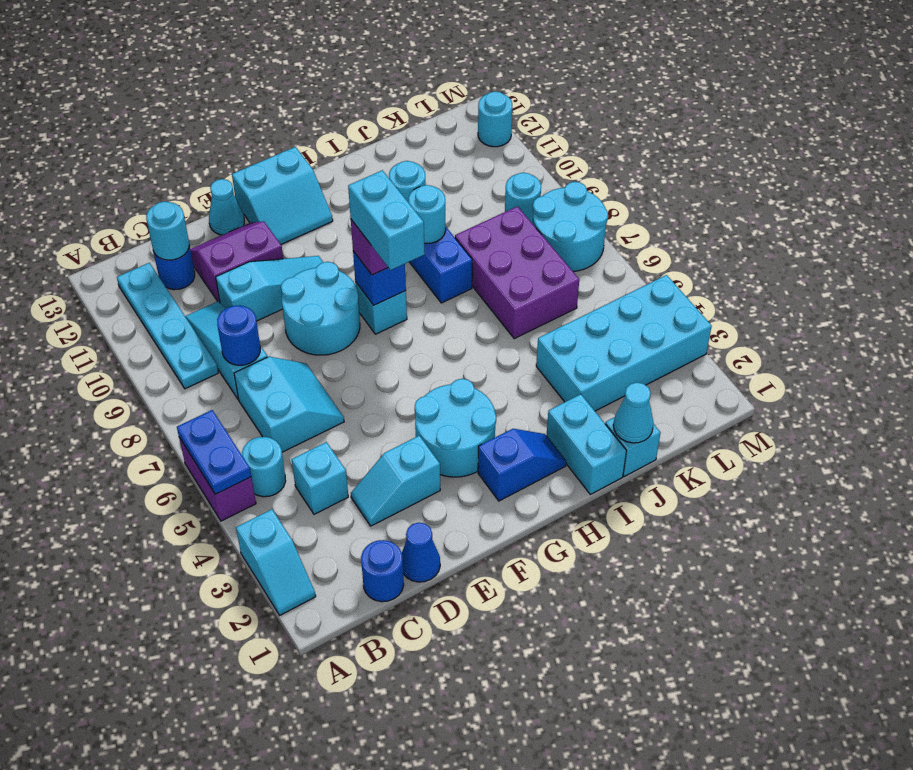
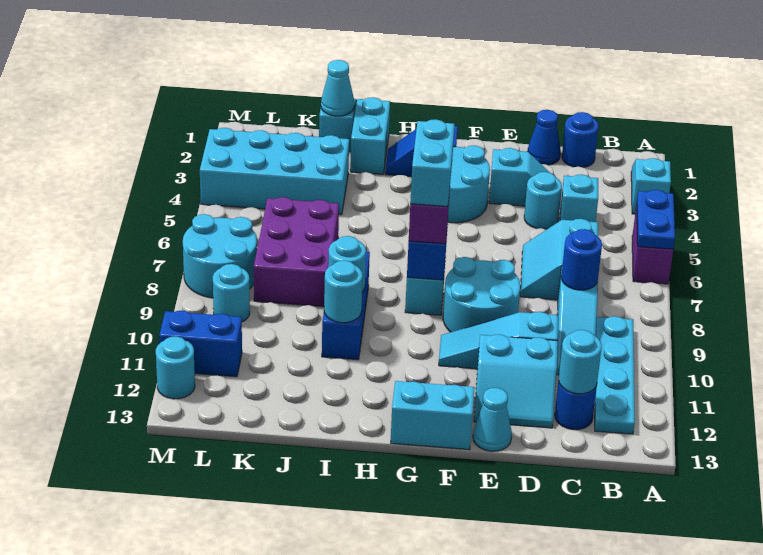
cyan 1x1 round brick [242,437,286,497] -> cyan 1x1 round brick moved to [524,172,562,229]
purple 2x2 slope [190,222,283,303] -> cyan 2x2 slope [474,334,558,428]
none -> blue 1x2 brick [159,311,242,377]

